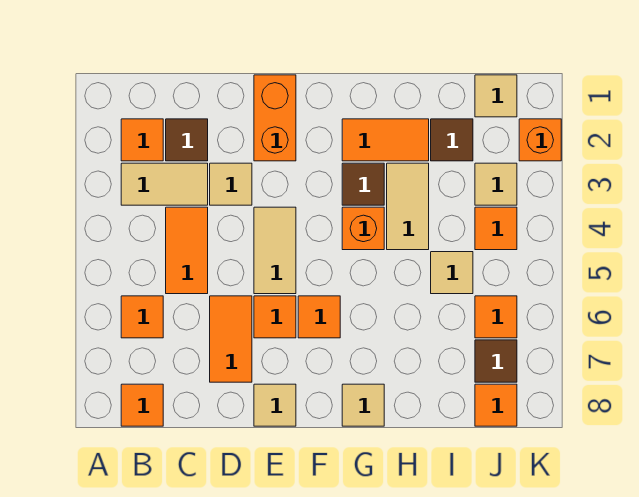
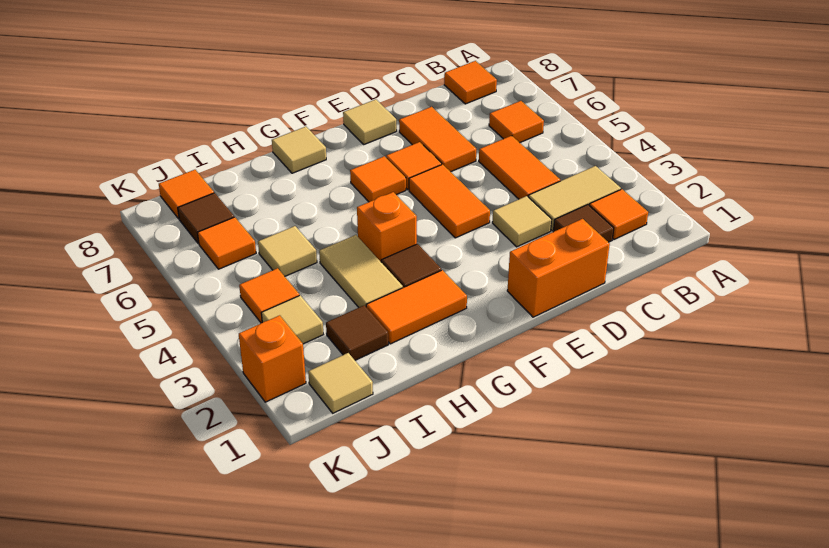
orange 1x2 brick [254,75,296,161] -> orange 1x2 brick turned to [507,219,610,317]
tan 1x2 tile [254,207,296,294] -> orange 1x2 tile [409,164,490,238]

